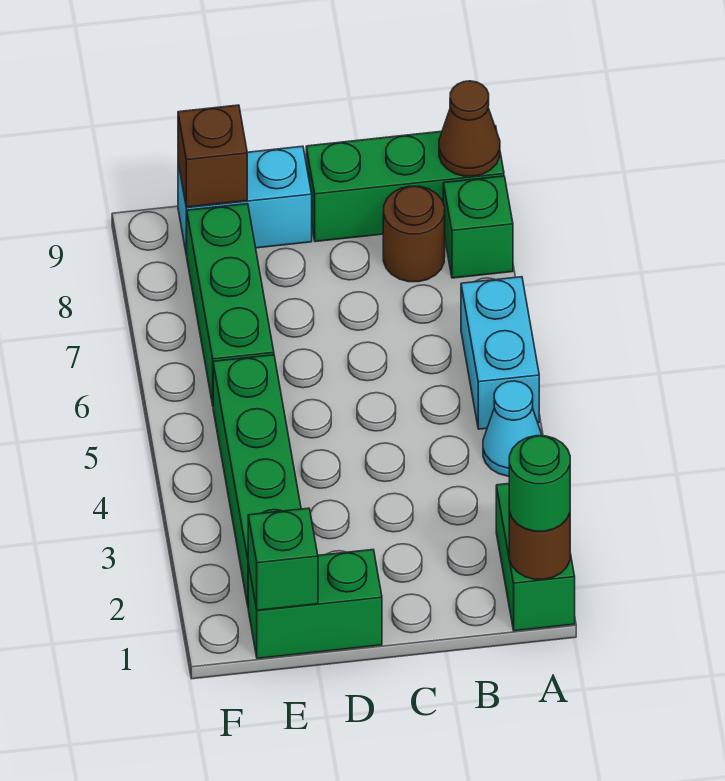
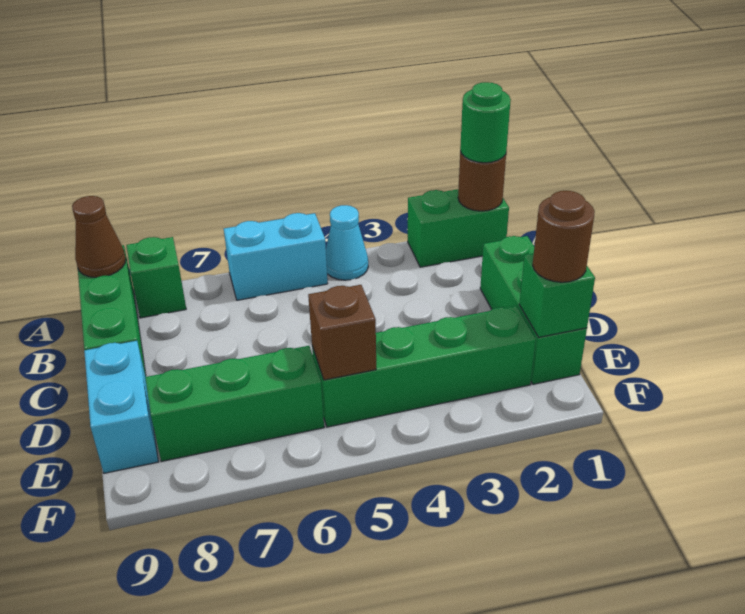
brown 1x1 round brick [383,186,445,282] -> brown 1x1 round brick moved to [533,191,595,282]
green 1x2 brick [248,550,382,658] -> green 1x3 brick [480,236,587,384]
brown 1x1 brick [178,105,247,207] -> brown 1x1 brick moved to [308,285,376,380]

